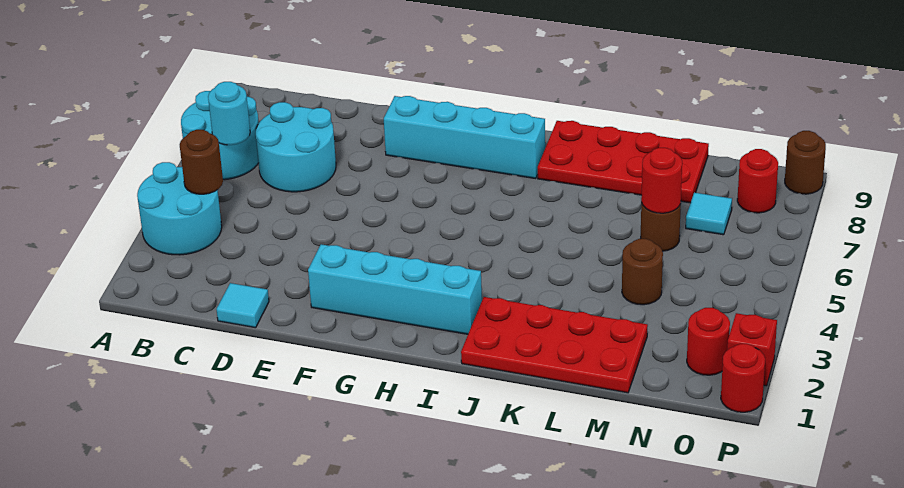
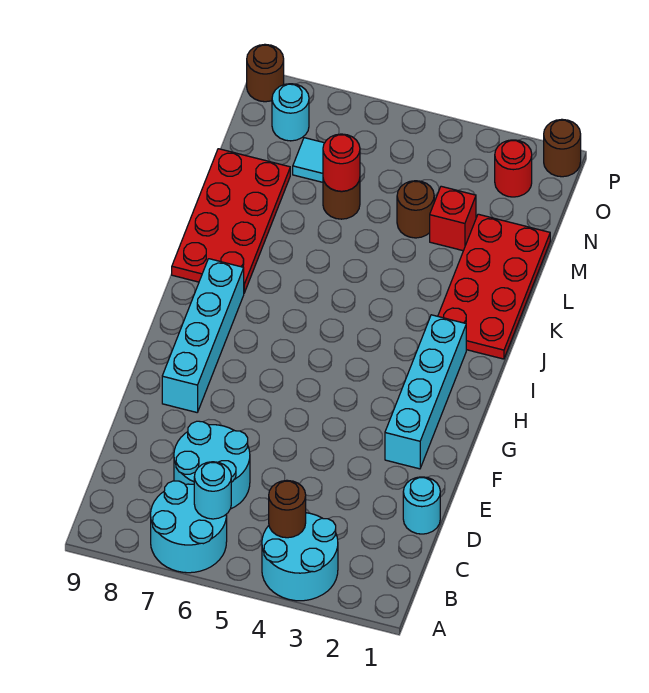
cyan 1x1 tile [216,283,269,328] -> cyan 1x1 round brick [403,477,440,534]
red 1x1 round brick [737,149,778,213] -> cyan 1x1 round brick [272,84,309,141]
red 1x1 round brick [721,344,765,412] -> brown 1x1 round brick [544,119,581,177]
red 1x1 brick [727,313,777,386] -> red 1x1 brick moved to [430,186,476,251]

